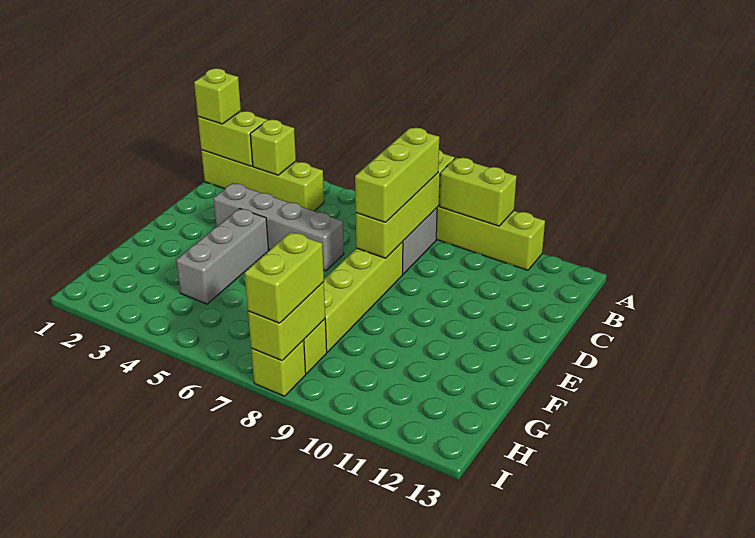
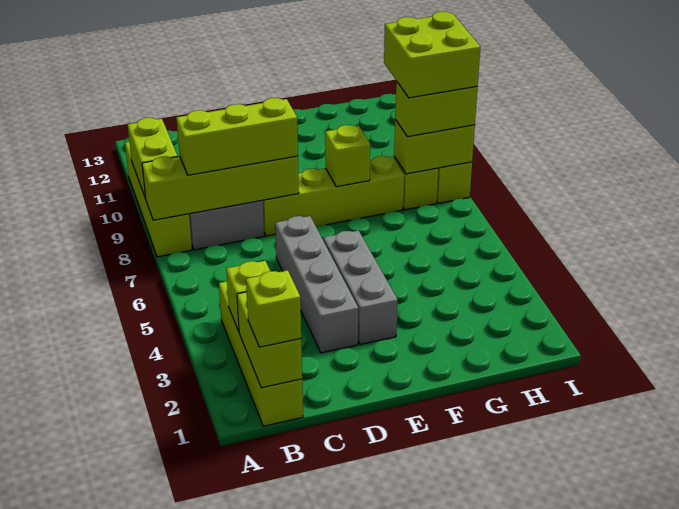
grey 1x3 brick [176,209,269,304] -> grey 1x3 brick turned to [323,231,398,344]
none -> lime 1x1 brick [325,125,370,187]
none -> lime 2x2 brick [384,12,480,98]

